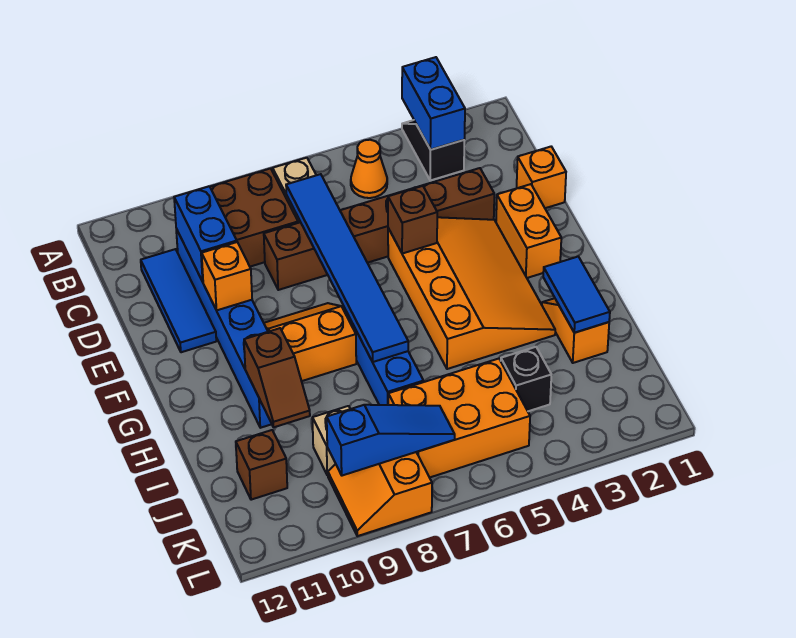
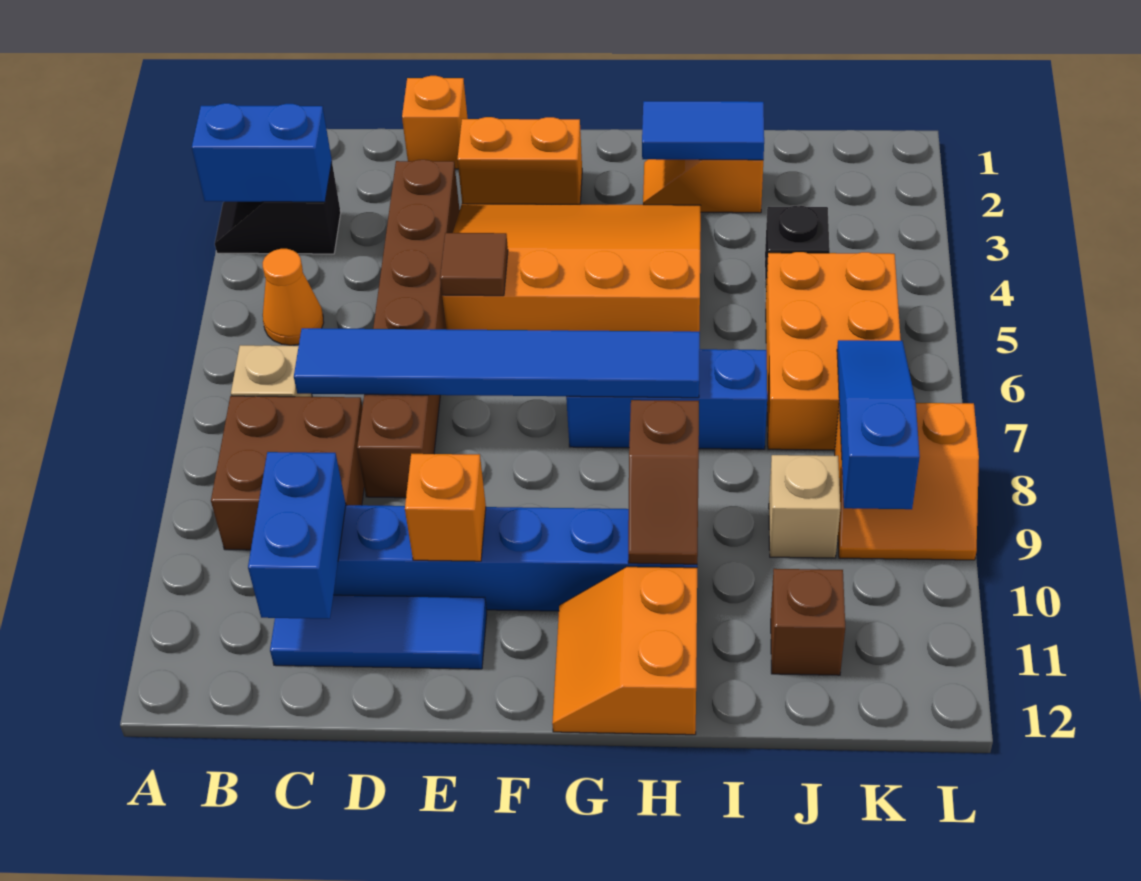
blue 1x2 brick [174,186,237,282] -> blue 1x2 brick turned to [248,452,346,619]
brown 1x1 brick [388,186,437,254] -> brown 1x1 tile [440,233,508,296]
orange 2x2 slope [264,303,356,381] -> orange 2x2 slope moved to [552,567,697,735]
brown 1x2 slope [244,328,310,427] -> brown 1x2 slope turned to [628,400,699,564]

